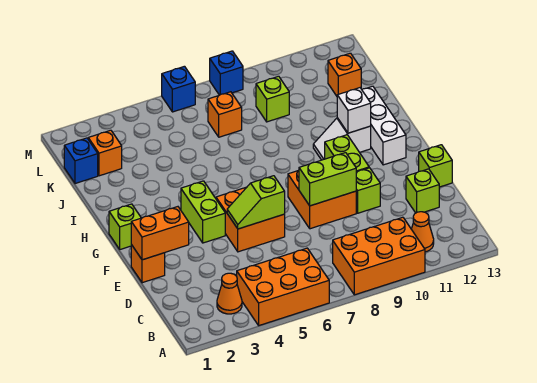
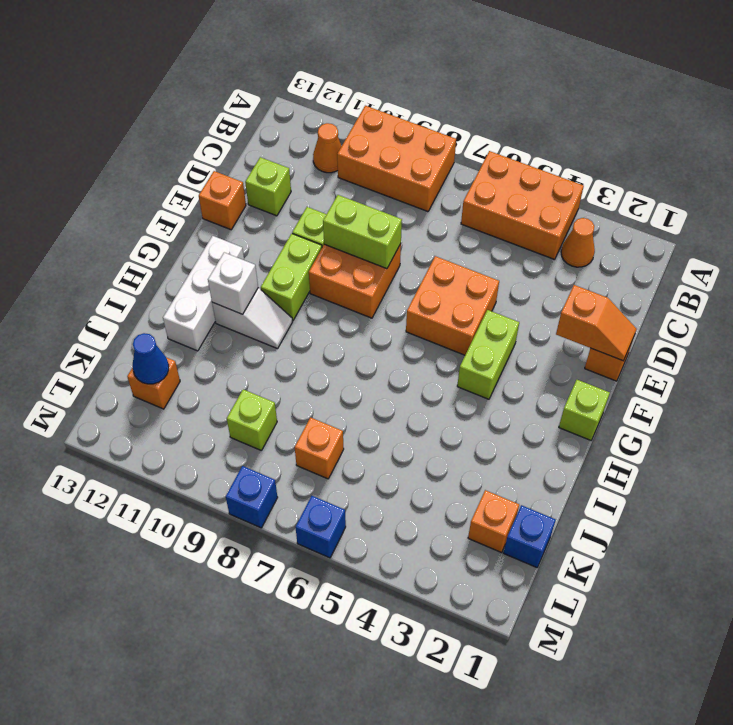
orange 1x2 brick [131,207,189,260] -> orange 1x2 slope [556,285,636,361]
lime 1x2 slope [227,176,285,229] -> none
lime 1x1 brick [419,145,452,187] -> orange 1x1 brick [199,171,246,230]
none -> blue 1x1 cone [133,333,169,384]

